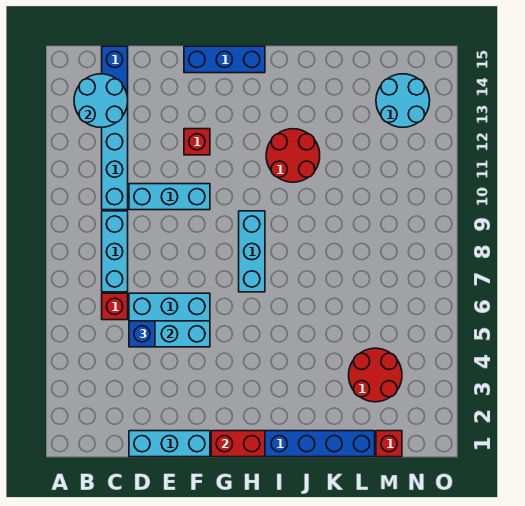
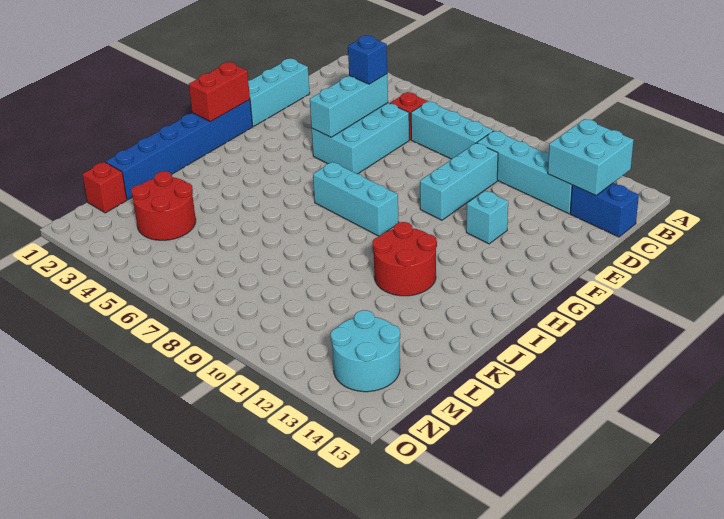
cyan 2x2 round brick [74,74,128,127] -> cyan 2x2 brick [548,119,634,195]
red 1x1 brick [184,129,210,155] -> cyan 1x1 brick [466,190,508,244]
blue 1x3 brick [184,46,265,73] -> none

